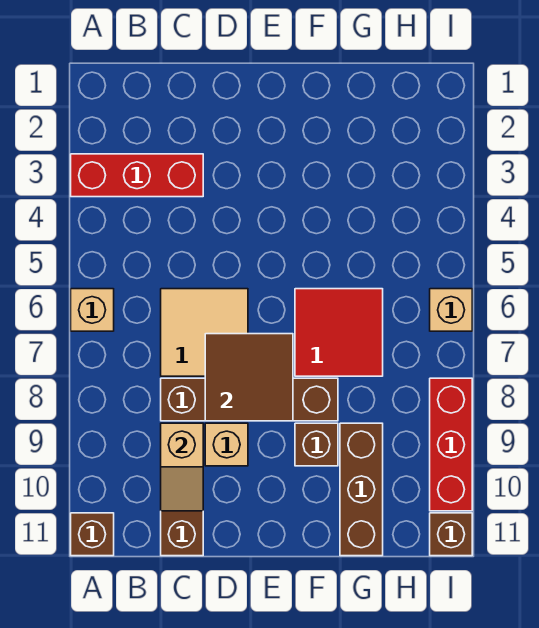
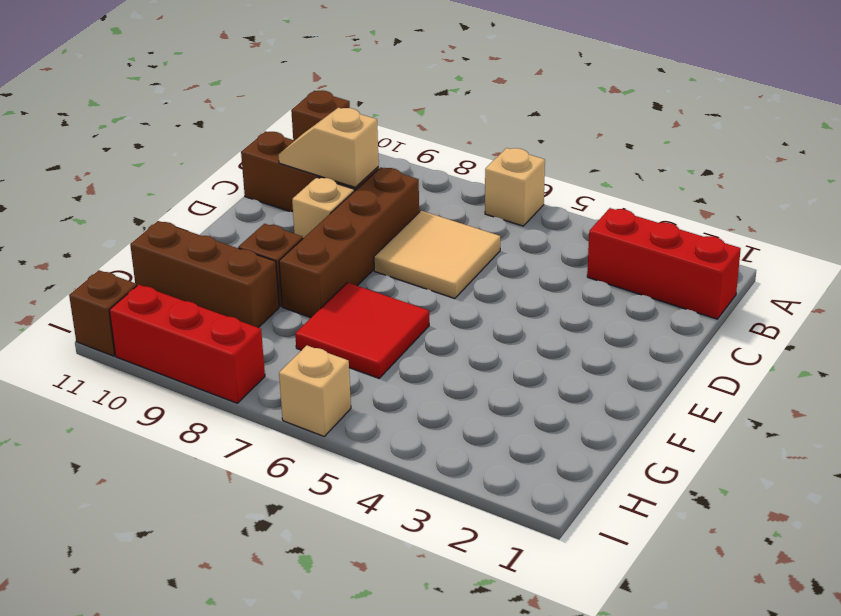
red 1x3 brick [71,154,203,197] -> red 1x3 brick turned to [587,208,741,319]
brown 2x2 tile [205,334,293,421] -> none

